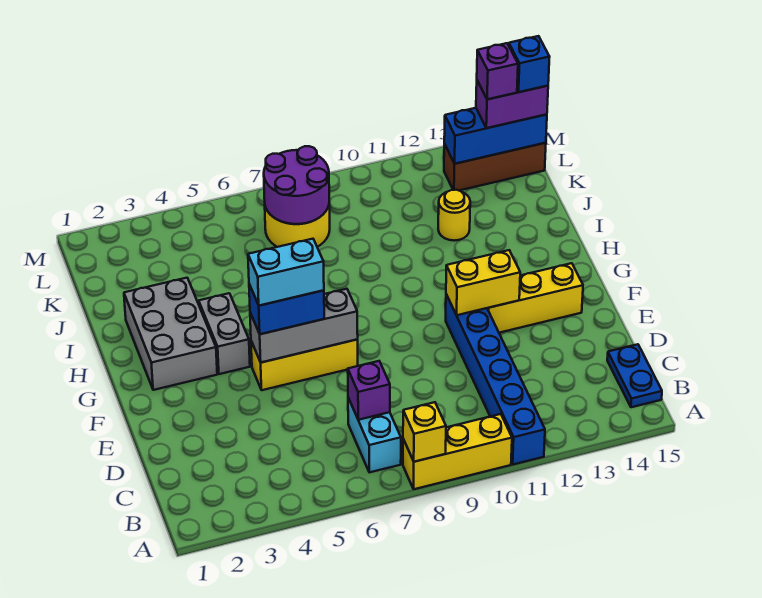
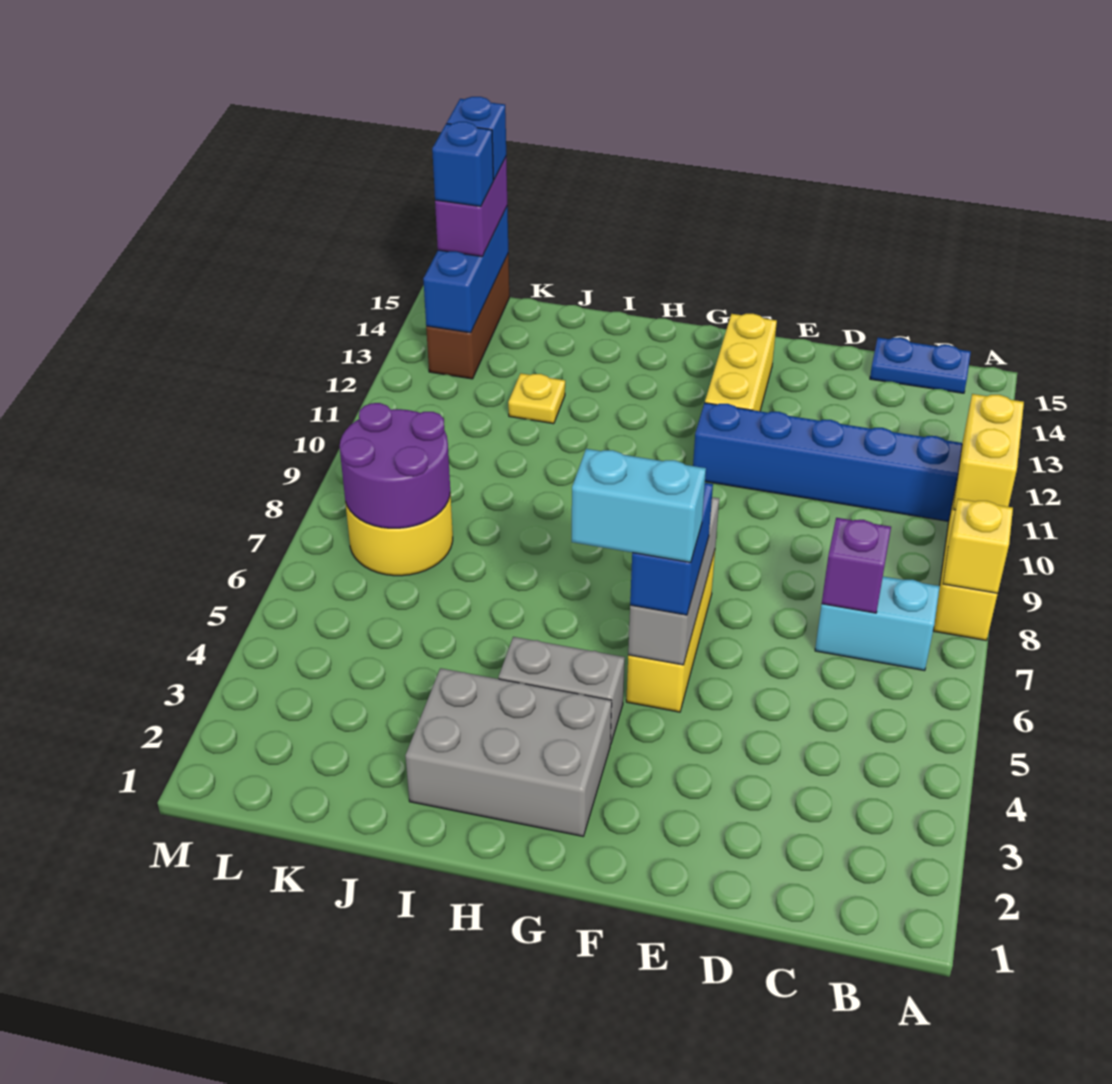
cyan 1x2 brick [248,239,324,306] -> cyan 1x2 brick turned to [572,449,706,562]
yellow 1x2 brick [446,250,520,315] -> yellow 1x2 brick moved to [953,394,1024,510]
yellow 1x1 round brick [438,190,470,241] -> yellow 1x1 plate [508,373,565,424]
purple 1x1 brick [477,43,518,99] -> blue 1x1 brick [432,122,494,206]

